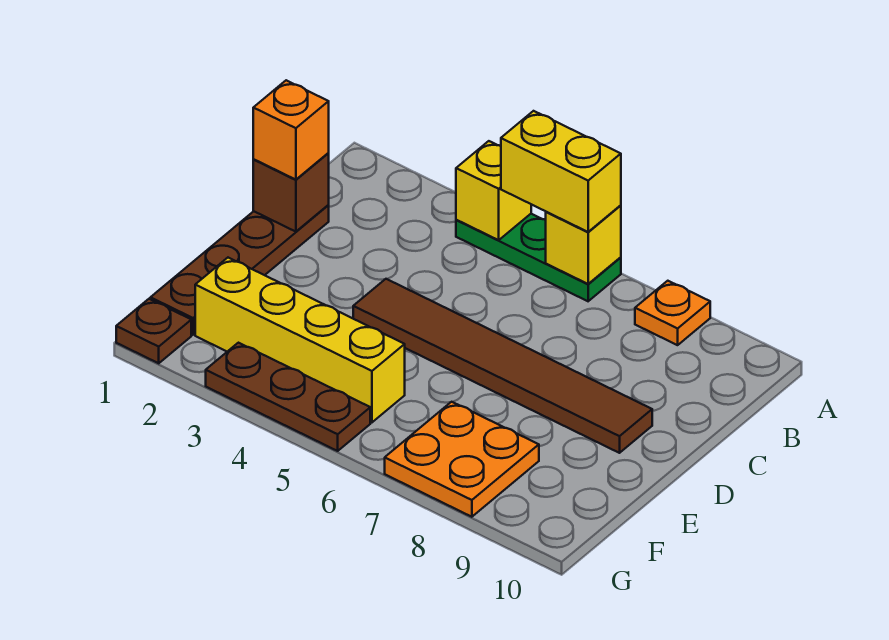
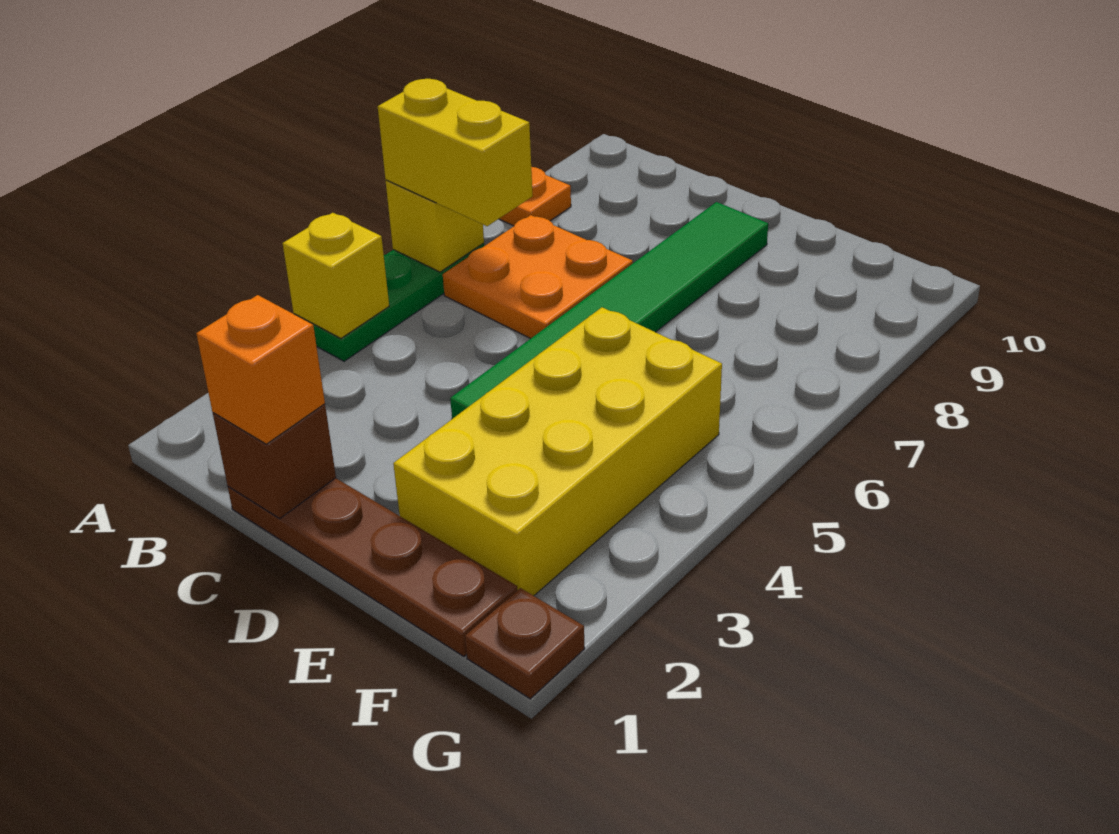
yellow 1x2 brick [501,111,621,232] -> yellow 1x2 brick turned to [378,79,533,226]
brown 1x6 tile [353,279,652,453] -> green 1x6 tile [450,202,768,419]
yellow 1x4 brick [195,258,405,422] -> yellow 2x4 brick [393,307,722,596]
orange 2x2 plate [385,402,539,517] -> orange 2x2 plate moved to [443,215,633,339]
brown 1x3 plate [206,343,370,451] -> none

